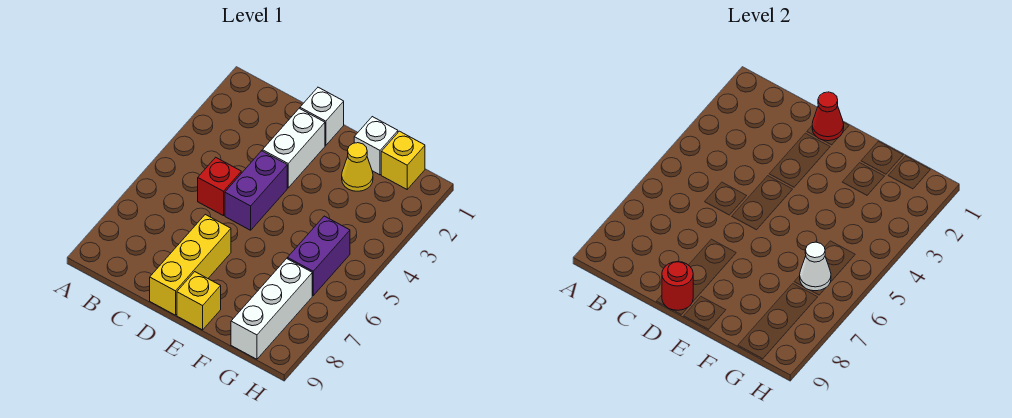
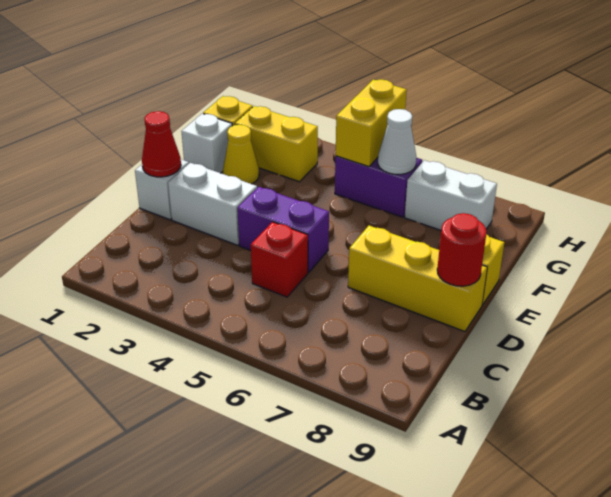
none -> yellow 1x2 brick [235,106,318,182]
none -> yellow 1x2 brick [336,79,407,167]
white 1x3 brick [231,259,312,359] -> white 1x2 brick [405,160,497,230]

